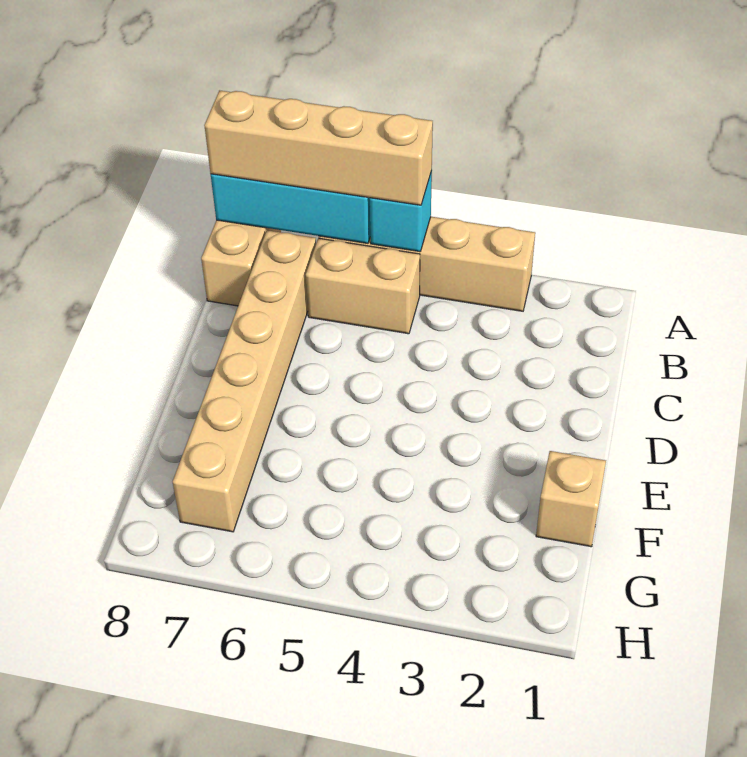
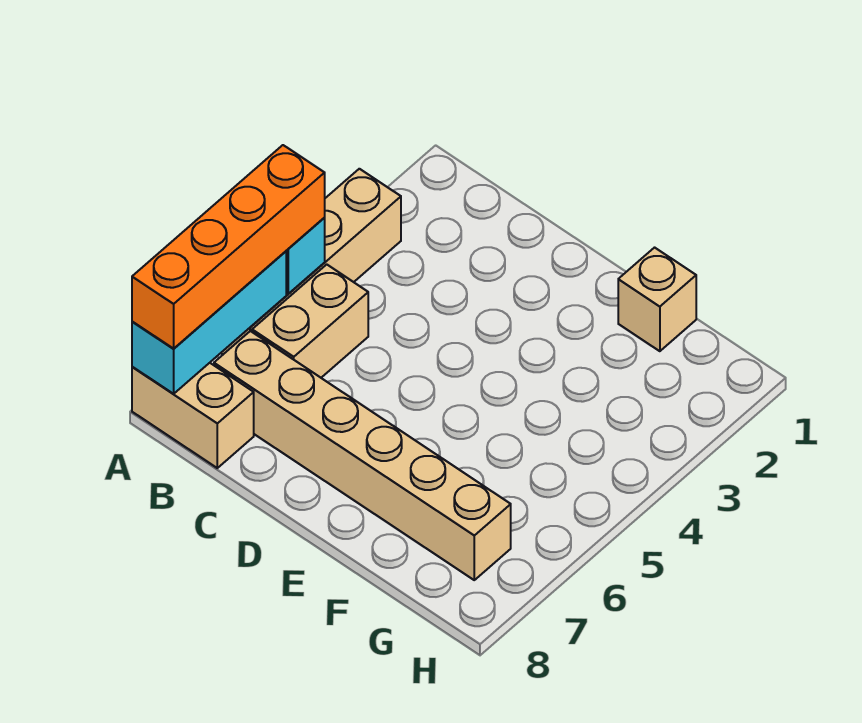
tan 1x4 brick [204,90,433,205] -> orange 1x4 brick [132,145,325,349]

